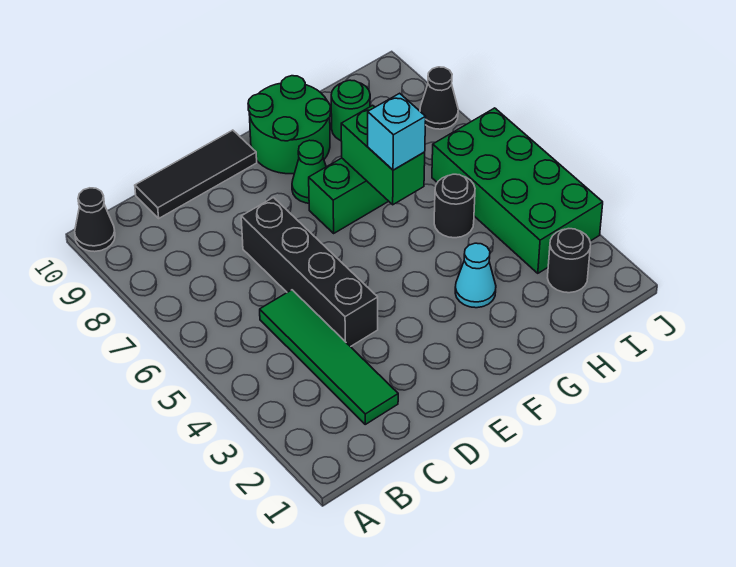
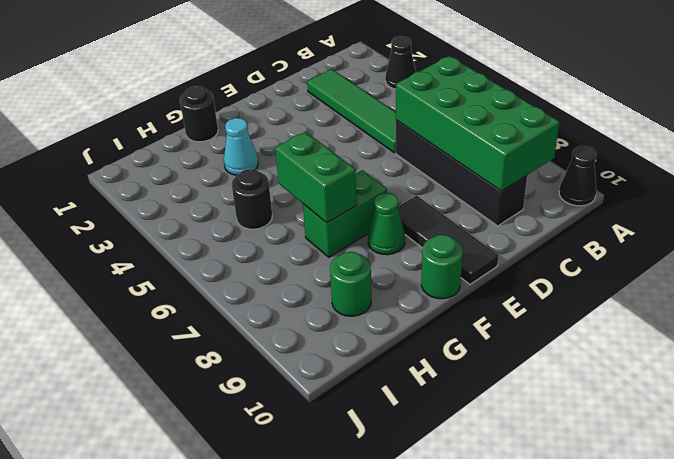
black 1x3 tile [135,130,257,218] -> black 1x3 tile turned to [398,195,498,284]
black 1x4 brick [241,198,378,347] -> black 1x4 brick moved to [396,120,527,226]
green 2x2 round brick [248,76,331,174] -> green 1x1 round brick [421,235,463,299]
cyan 1x1 brick [368,93,426,170] -> none
black 1x1 round brick [548,229,591,293] -> black 1x1 round brick moved to [180,86,218,142]
green 2x4 brick [432,108,603,273] -> green 2x4 brick moved to [396,56,559,191]
black 1x1 cone [420,67,458,129] -> black 1x1 cone moved to [385,36,416,89]

